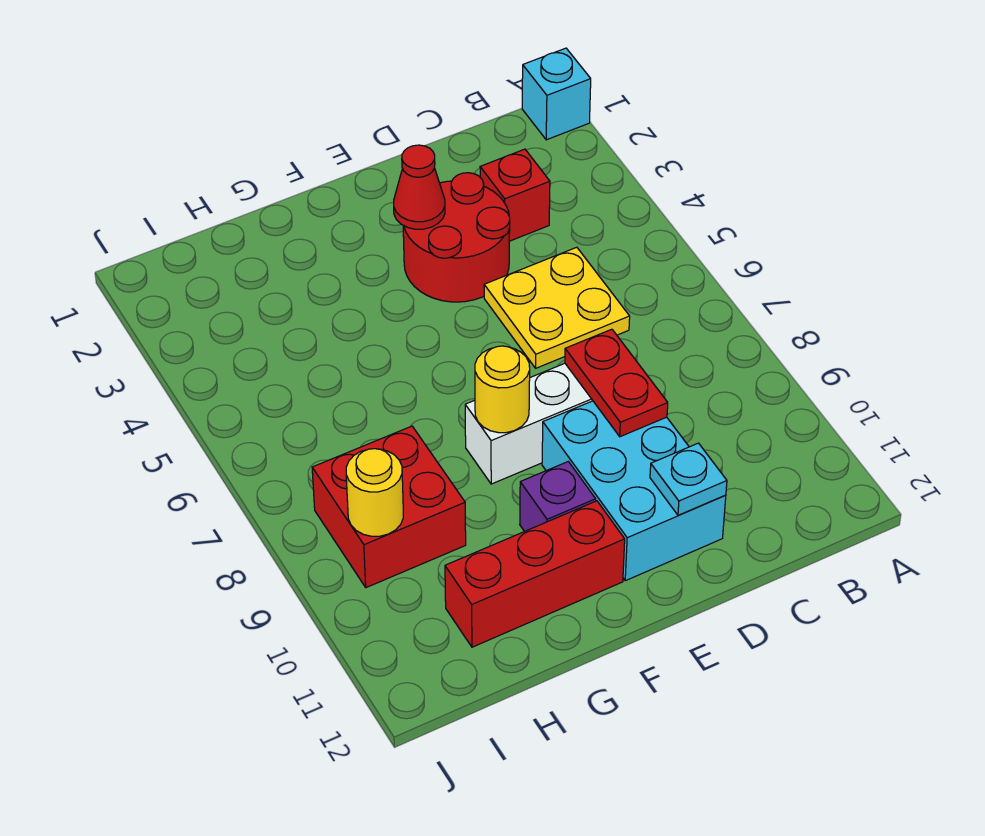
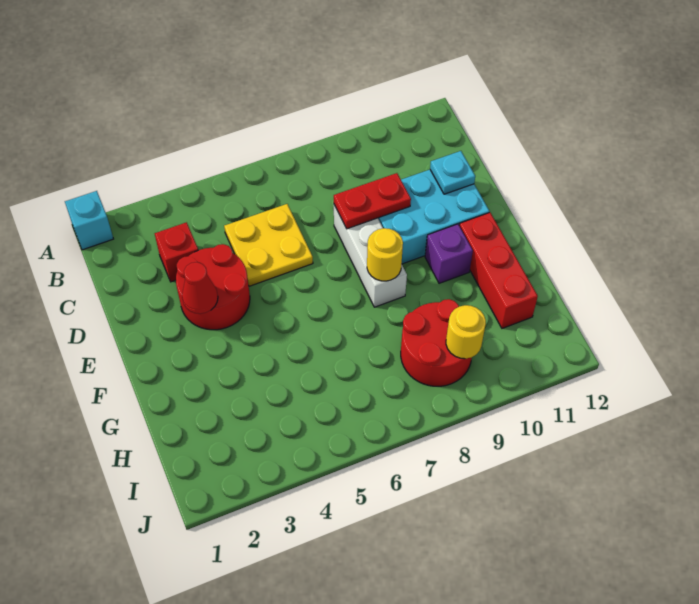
red 2x2 brick [312,426,466,588] -> red 2x2 round brick [401,299,472,386]

